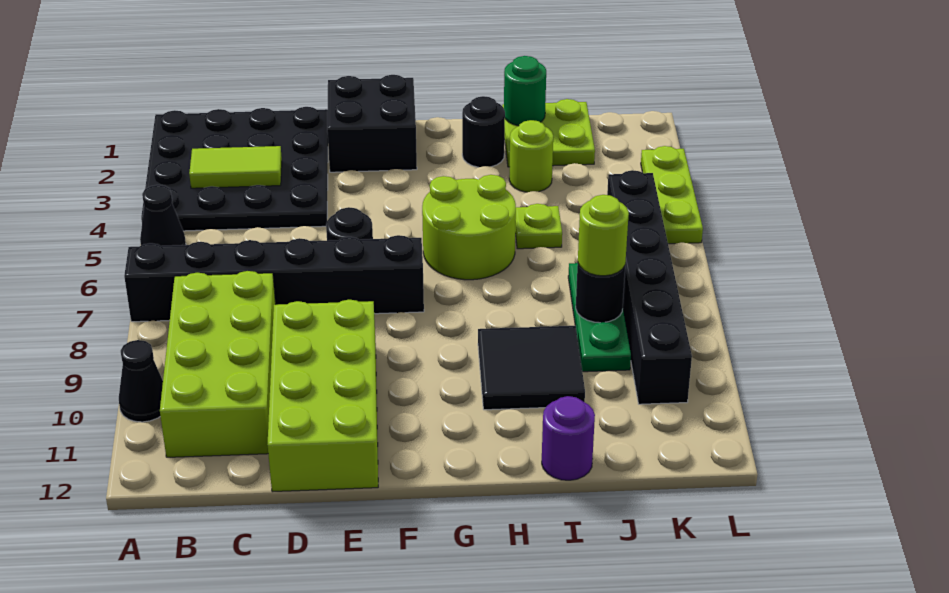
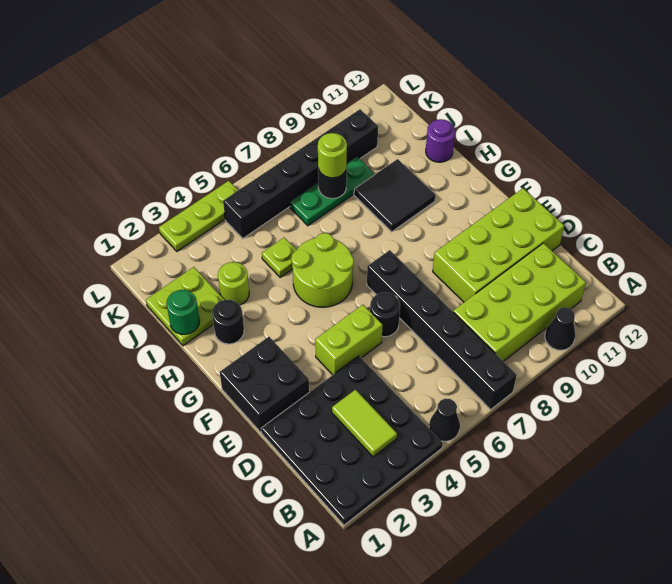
none -> lime 1x2 brick [315,305,383,375]

